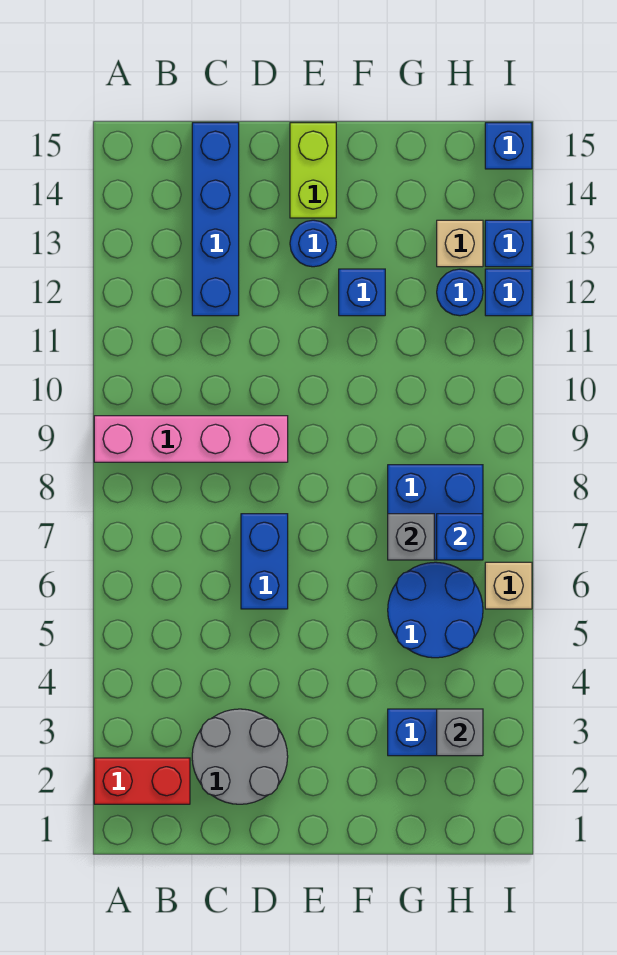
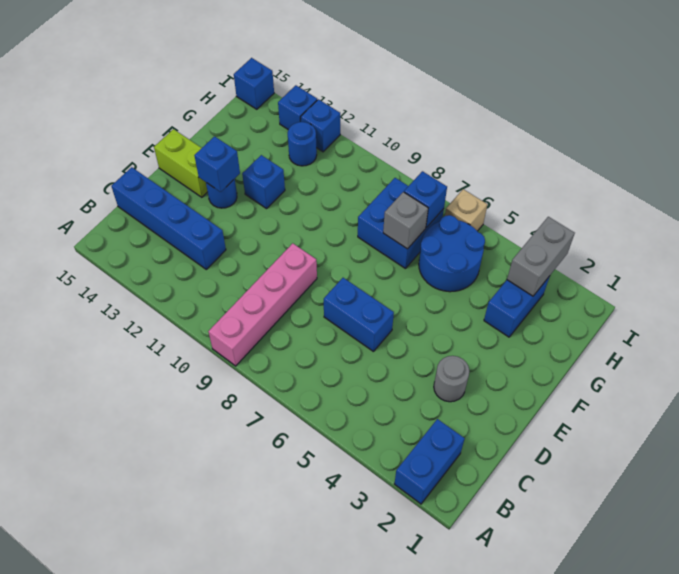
red 1x2 brick [94,758,190,804] -> blue 1x2 brick [394,419,465,504]
grey 2x2 round brick [192,709,288,804] -> grey 1x1 round brick [434,356,469,402]
none -> blue 1x1 brick [194,136,240,192]
grey 1x1 brick [437,709,483,756] -> grey 1x2 brick [507,217,575,296]
tan 1x1 brick [437,220,483,267] -> none

